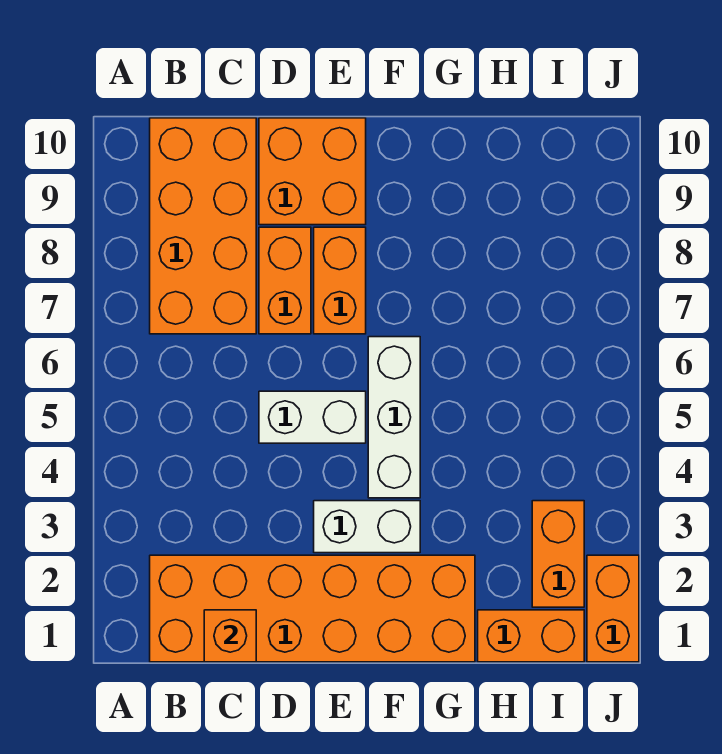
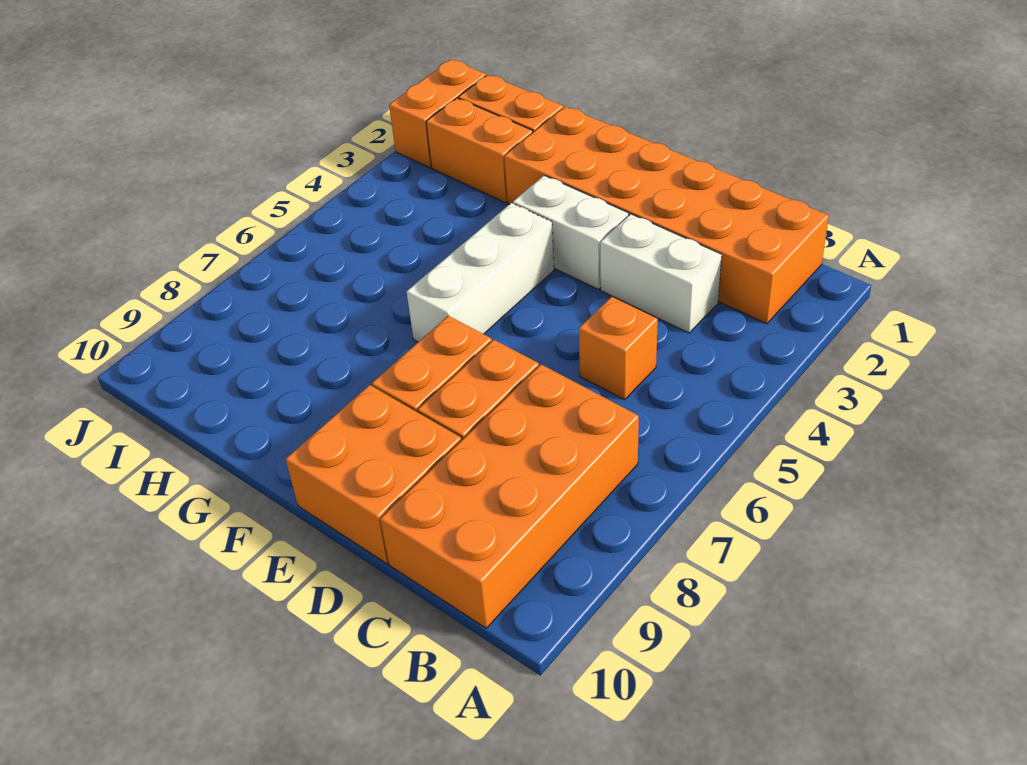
orange 1x1 brick [204,610,256,662] -> orange 1x1 brick moved to [579,297,658,400]
white 1x2 brick [259,391,366,443] -> white 1x2 brick moved to [600,214,722,333]
orange 1x2 brick [532,501,584,607] -> orange 1x2 brick turned to [426,98,533,203]

